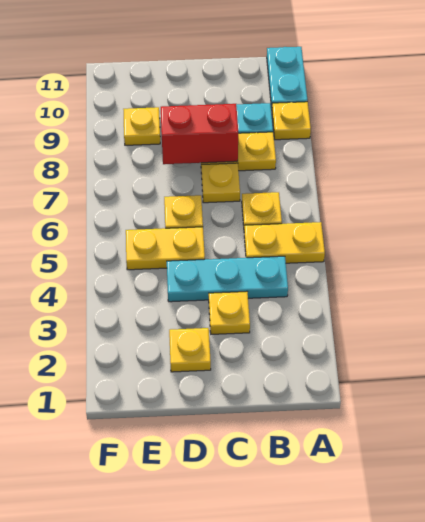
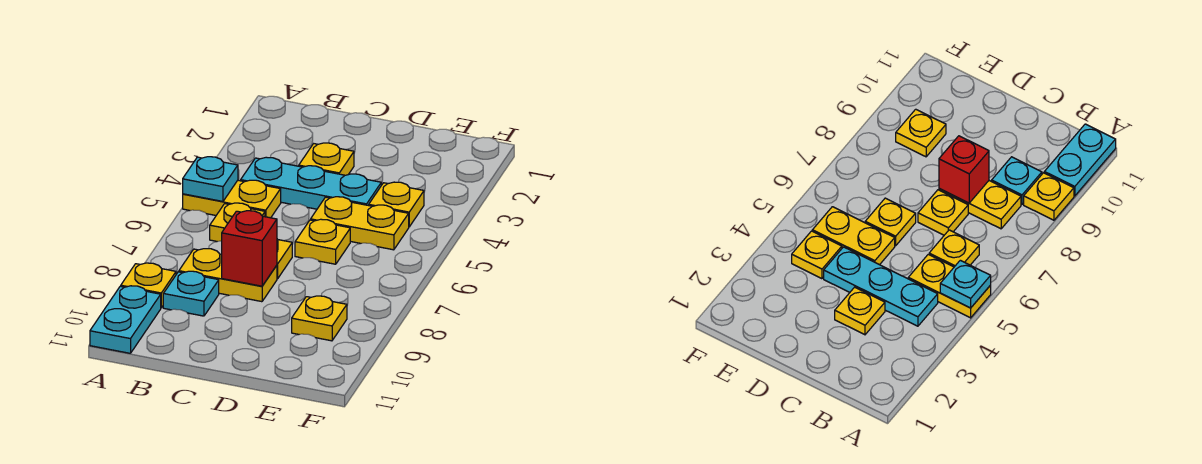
none -> cyan 1x1 plate [183,157,238,201]
red 1x2 brick [161,104,238,164] -> red 1x1 brick [222,211,277,286]
yellow 1x1 plate [169,328,211,372] -> yellow 1x1 plate moved to [369,182,424,227]

